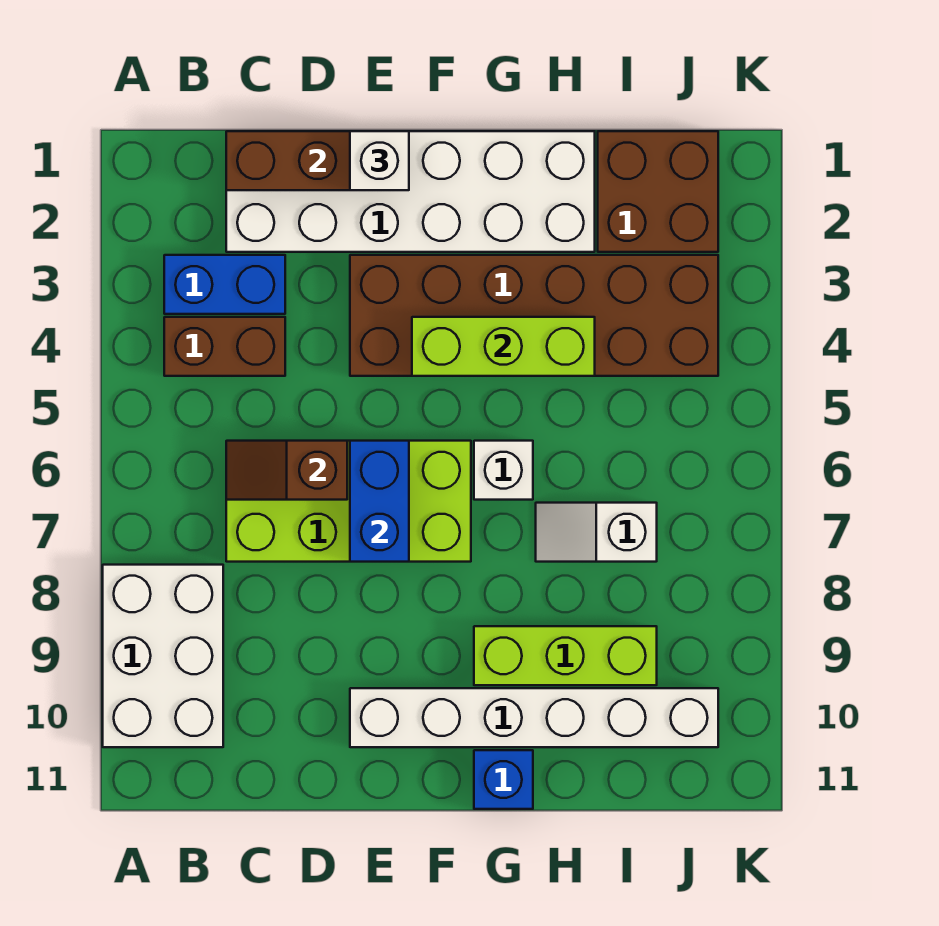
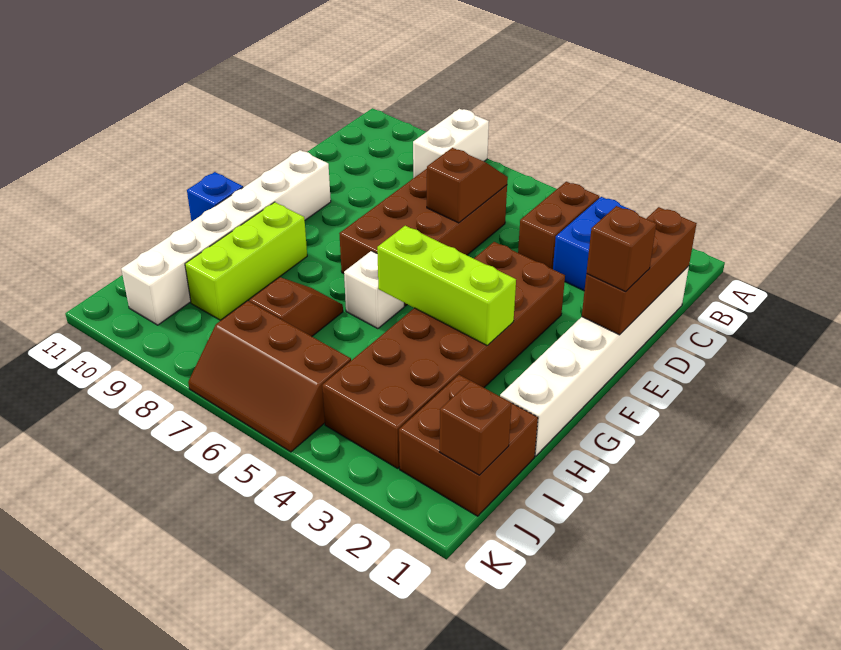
white 2x3 brick [103,565,223,747] -> white 1x2 brick [413,109,489,178]
white 2x6 brick [226,131,595,252] -> white 1x6 brick [500,266,689,456]
lime 2x4 brick [226,441,471,562] -> brown 2x4 brick [339,169,507,306]
white 1x1 brick [350,131,409,190] -> brown 1x1 brick [587,206,656,291]
blue 1x2 brick [350,441,409,562] -> none
lime 1x3 brick [412,317,595,376] -> lime 1x3 brick turned to [377,226,516,345]
white 1x2 slope [536,503,657,562] -> brown 1x2 slope [249,277,343,336]
none -> brown 1x1 brick [440,381,512,475]
none -> brown 2x3 slope [188,301,351,452]

